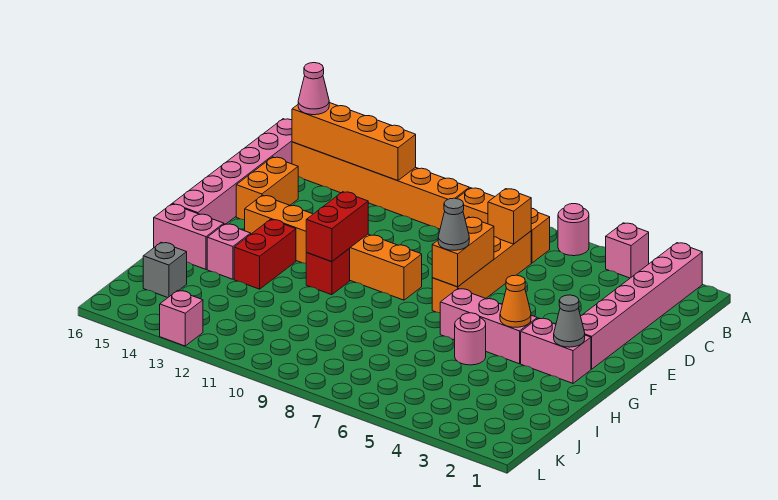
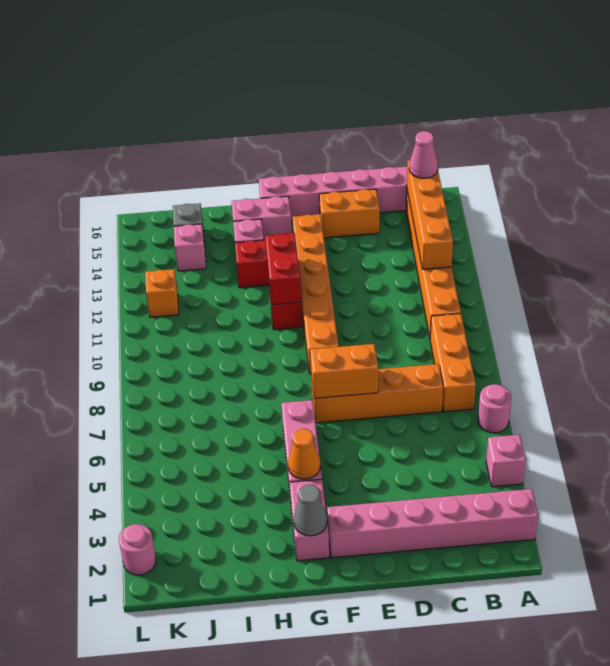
orange 1x1 brick [488,189,531,244] -> orange 1x1 brick moved to [145,269,179,317]
grey 1x1 cone [438,198,469,250] -> none
red 1x2 brick [306,192,368,262] -> red 1x2 brick turned to [266,233,301,305]
pink 1x1 round brick [455,313,486,365] -> pink 1x1 round brick moved to [119,524,156,575]
pink 1x2 brick [154,204,224,269] -> pink 1x2 brick turned to [232,196,292,240]
pink 1x1 brick [160,291,203,346] -> pink 1x1 brick moved to [174,224,206,271]

